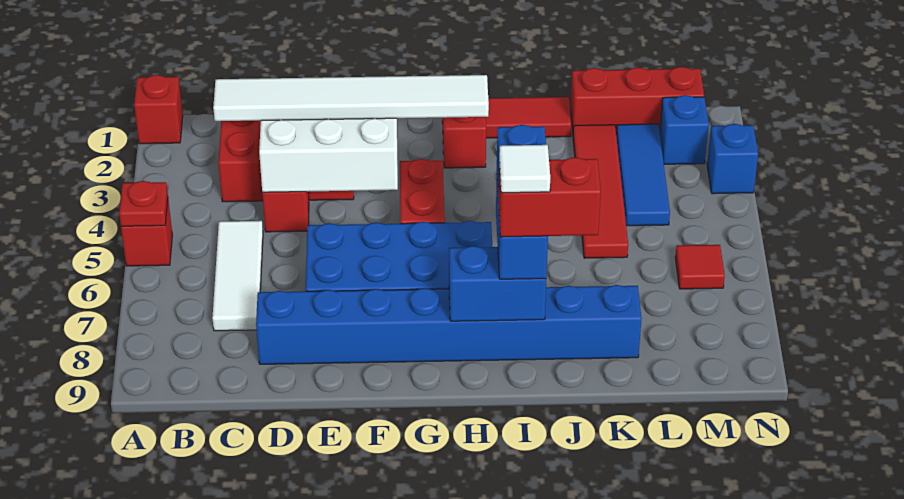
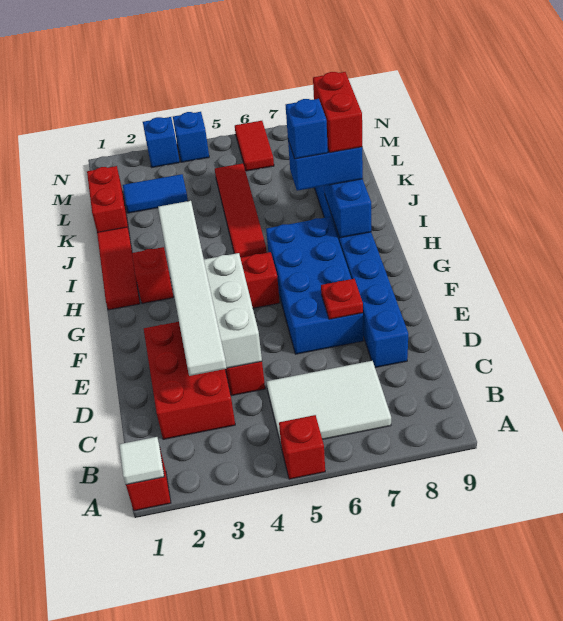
red 1x1 plate [119,181,168,226] -> red 1x1 plate moved to [321,279,363,319]
white 1x3 tile [212,221,263,331] -> white 2x3 tile [267,361,391,444]
white 1x1 tile [499,145,550,193] -> white 1x1 tile moved to [119,437,164,485]
red 1x3 brick [570,67,704,134] -> red 1x2 brick [87,166,129,232]
red 1x4 tile [573,125,628,258] -> red 1x4 tile turned to [215,163,267,258]
blue 1x3 tile [616,124,670,226] -> blue 1x2 tile [123,174,188,213]
blue 1x1 brick [660,95,709,164] -> blue 1x1 brick moved to [173,112,209,162]
red 1x1 tile [675,245,725,289] -> red 1x2 tile [235,121,274,171]

